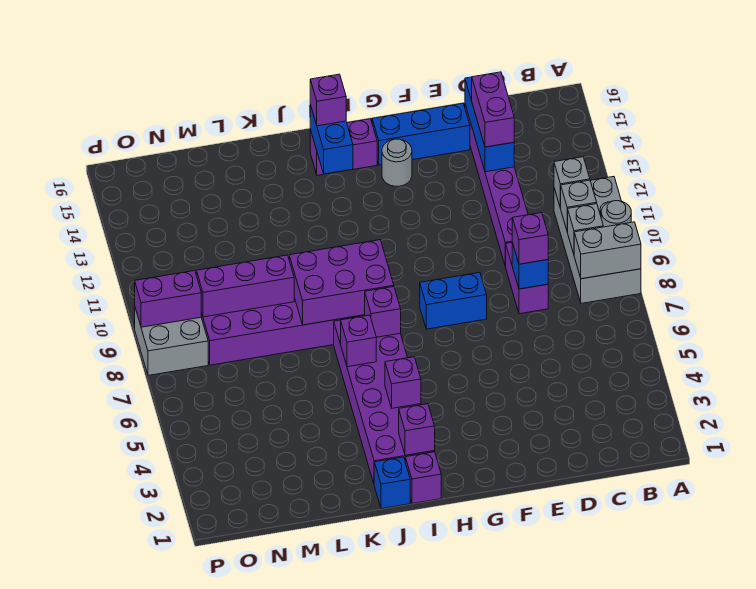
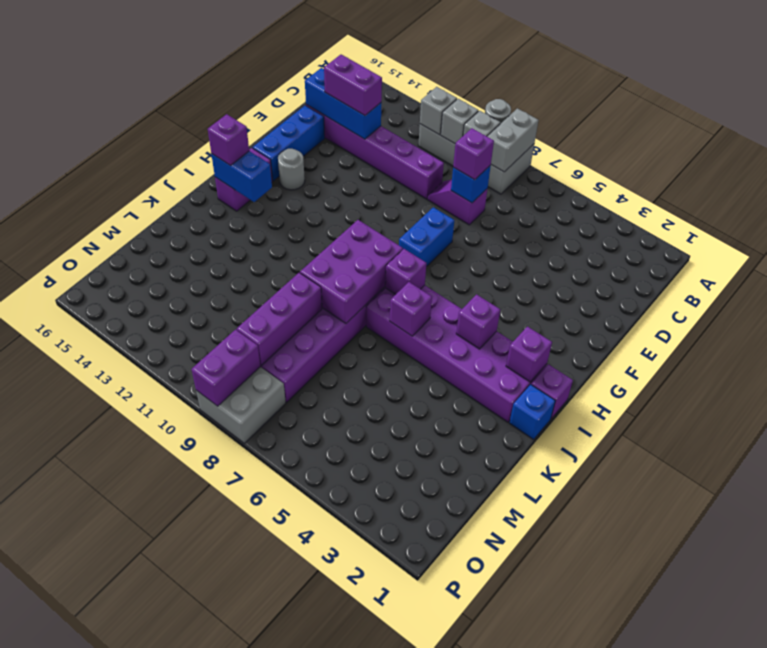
purple 1x2 brick [506,243,548,314] -> purple 1x2 slope [428,179,488,225]

